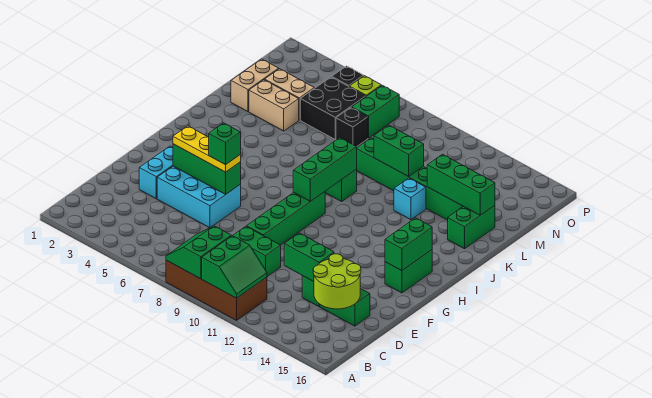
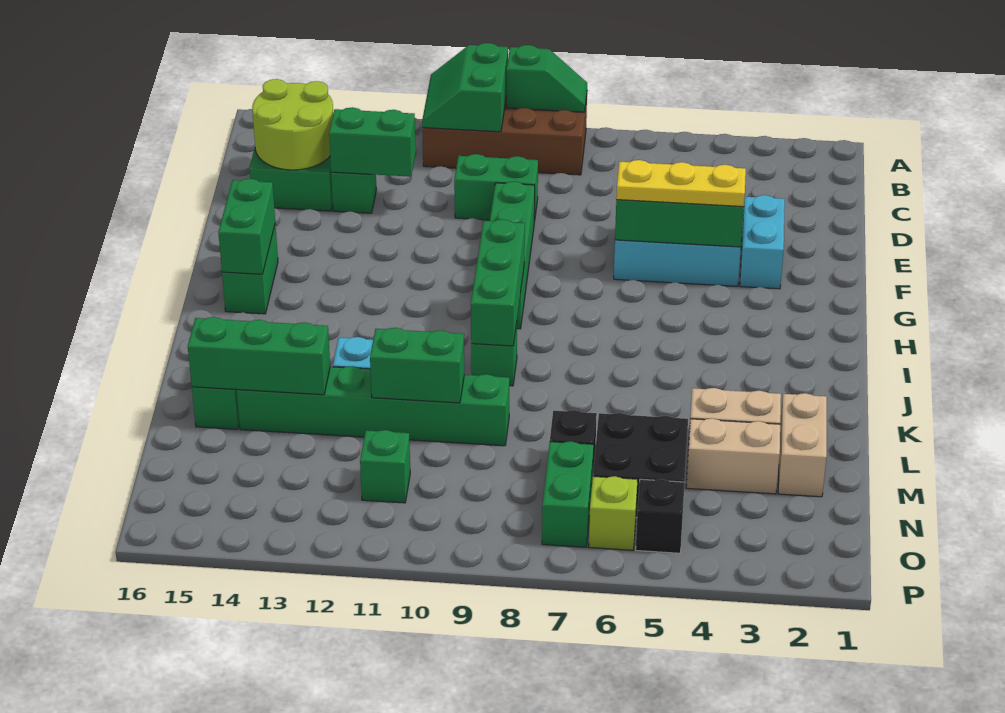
green 2x2 slope [166,226,231,279] -> green 1x2 slope [507,45,587,112]
green 1x1 brick [209,123,241,165] -> green 1x1 brick moved to [360,430,410,503]

